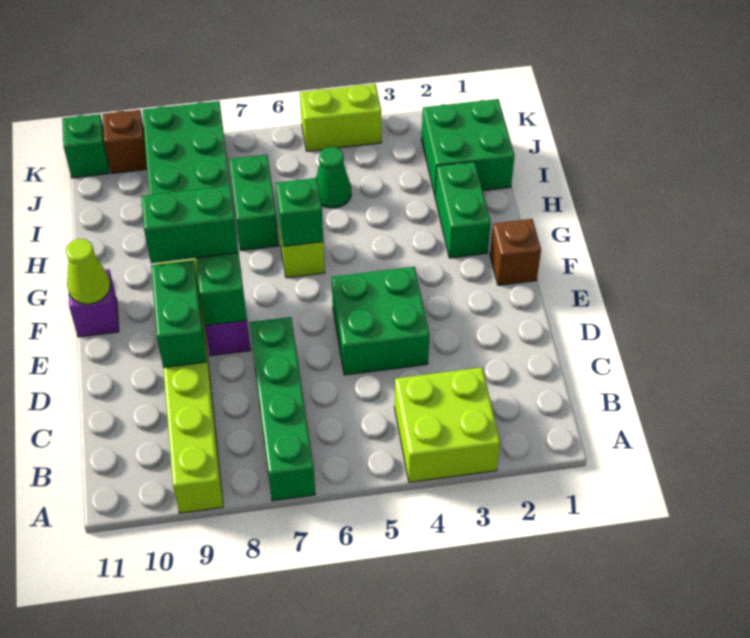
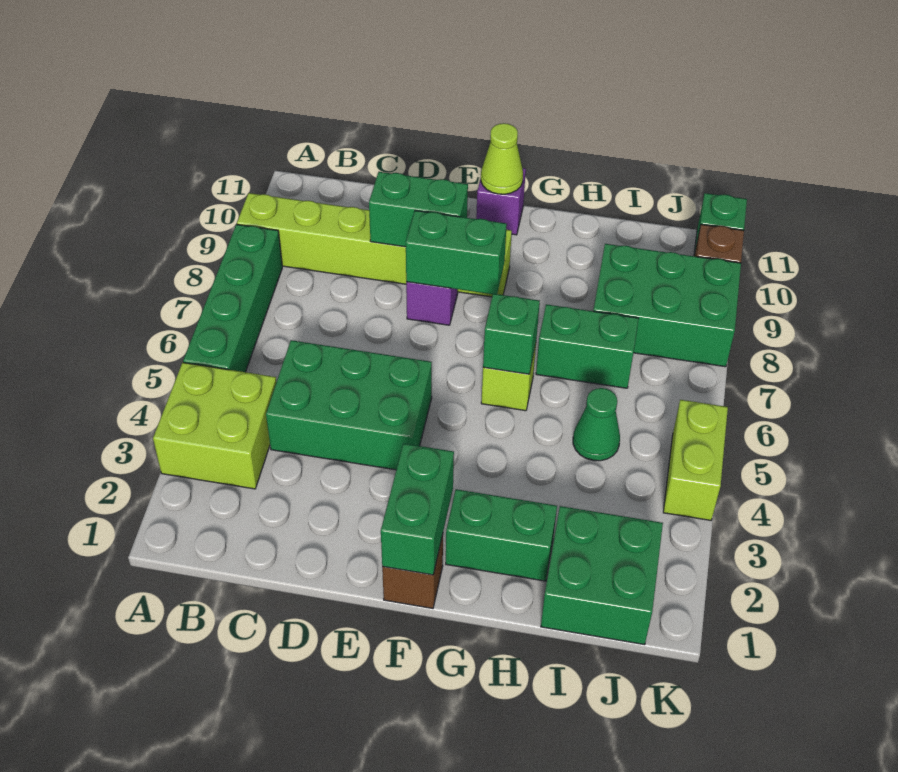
green 1x4 brick [249,317,315,501] -> green 1x4 brick turned to [183,224,282,372]
green 2x2 brick [332,267,430,375] -> green 2x3 brick [266,340,432,470]
green 1x2 brick [141,186,239,263] -> green 1x2 brick moved to [381,444,454,575]

